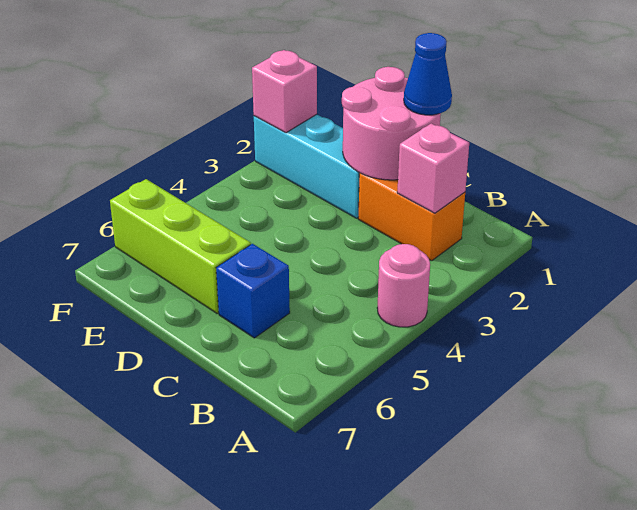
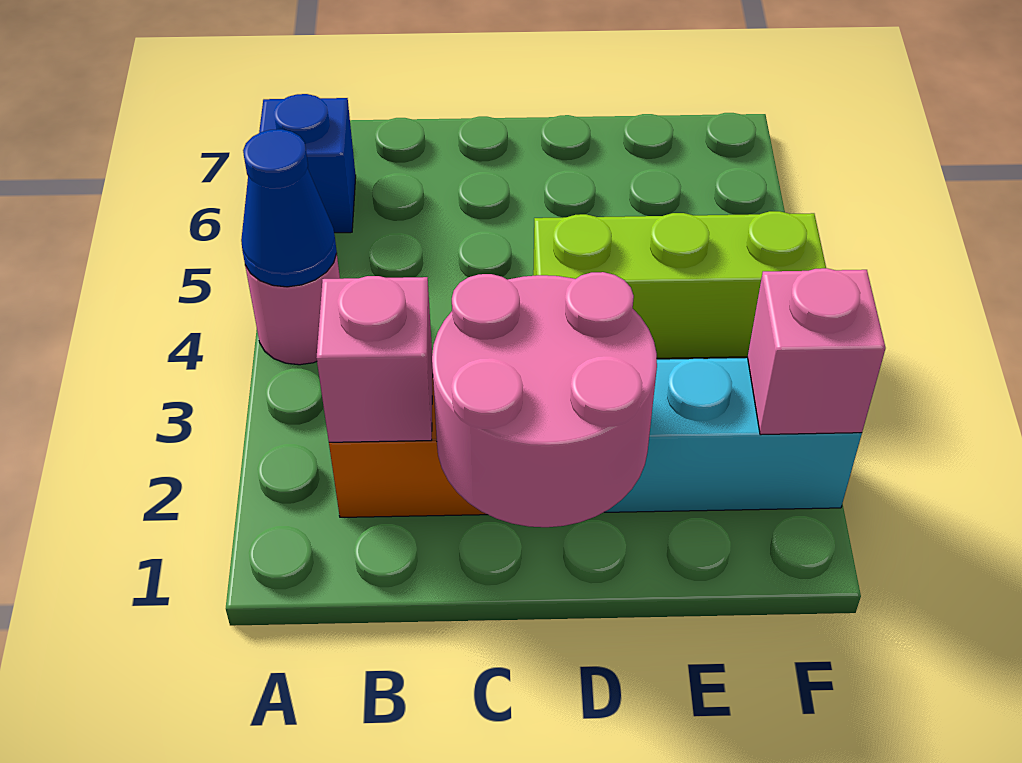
blue 1x1 cone [404,33,452,115] -> blue 1x1 cone moved to [241,129,337,287]
blue 1x1 brick [216,244,290,338] -> blue 1x1 brick moved to [259,94,356,233]
lime 1x3 brick [110,179,251,313] -> lime 1x3 brick moved to [533,211,826,358]

